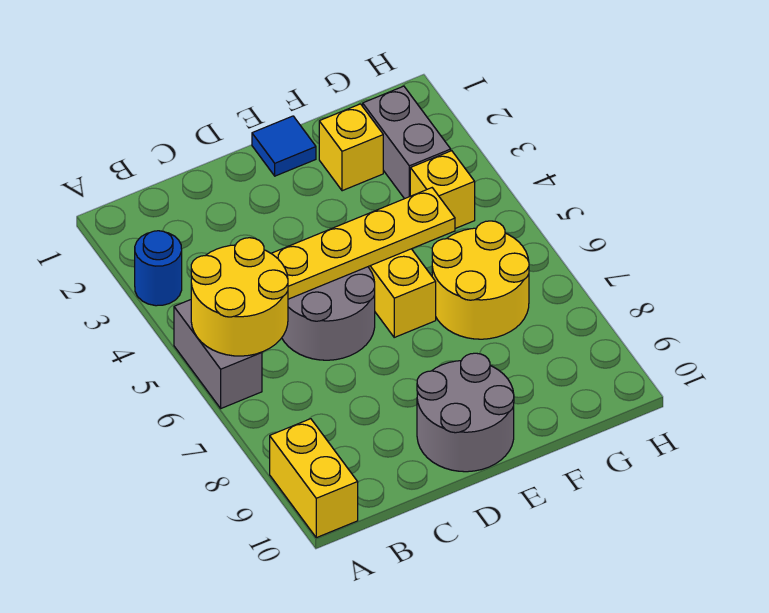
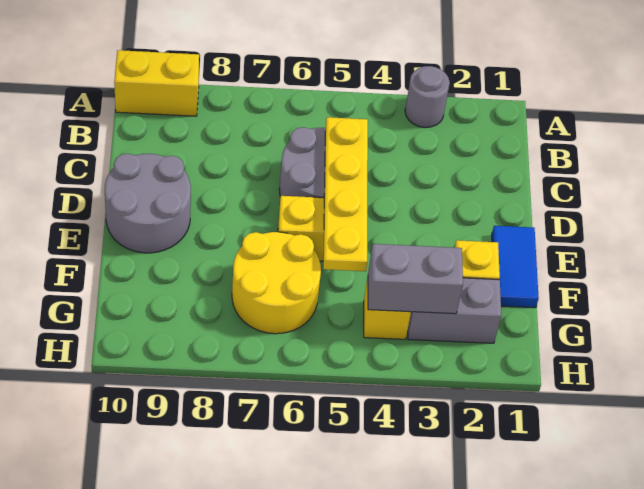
blue 1x1 round brick [135,231,182,306] -> grey 1x1 round brick [405,66,450,128]
grey 1x2 brick [174,300,262,408] -> grey 1x2 brick moved to [368,244,463,314]
yellow 2x2 round brick [191,238,288,356] -> none
blue 1x1 tile [252,116,316,176] -> blue 1x2 tile [492,226,539,308]

